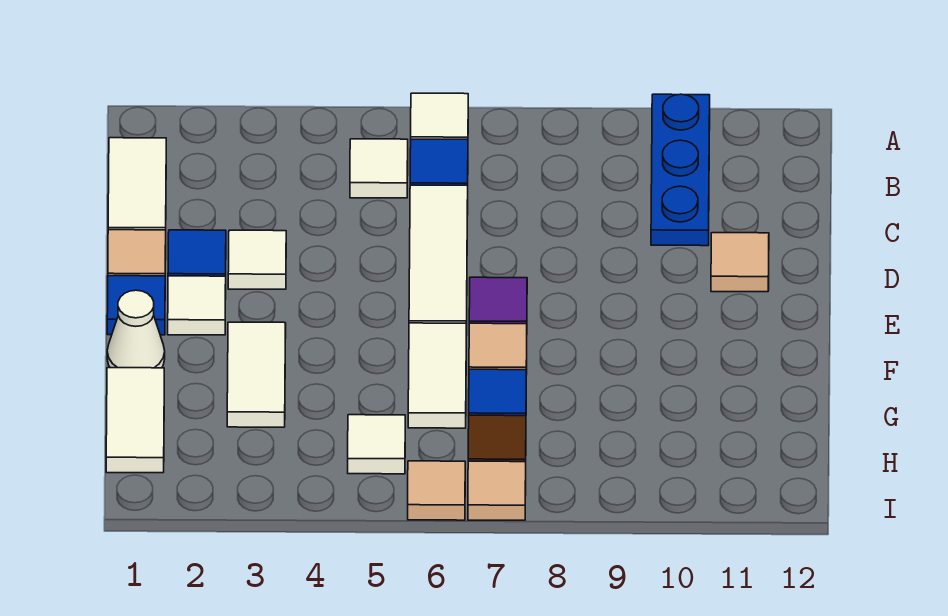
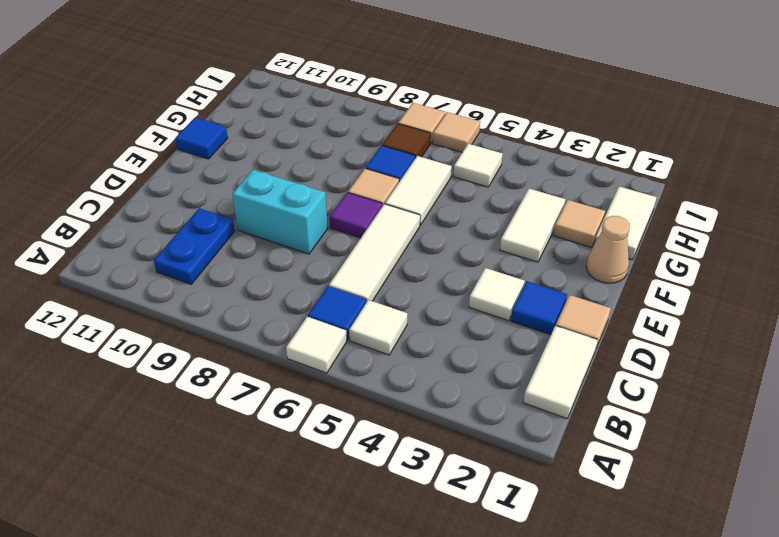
blue 1x3 plate [651,94,710,246] -> blue 1x2 plate [154,208,235,284]
none -> cyan 1x2 brick [232,170,328,254]
tan 1x1 tile [711,233,769,292] -> tan 1x1 tile moved to [553,200,605,247]
blue 1x1 tile [107,276,165,335] -> blue 1x1 tile moved to [176,117,228,159]
white 1x1 tile [168,276,226,335] -> none
white 1x1 cone [107,290,165,368] -> tan 1x1 cone [586,216,630,283]

